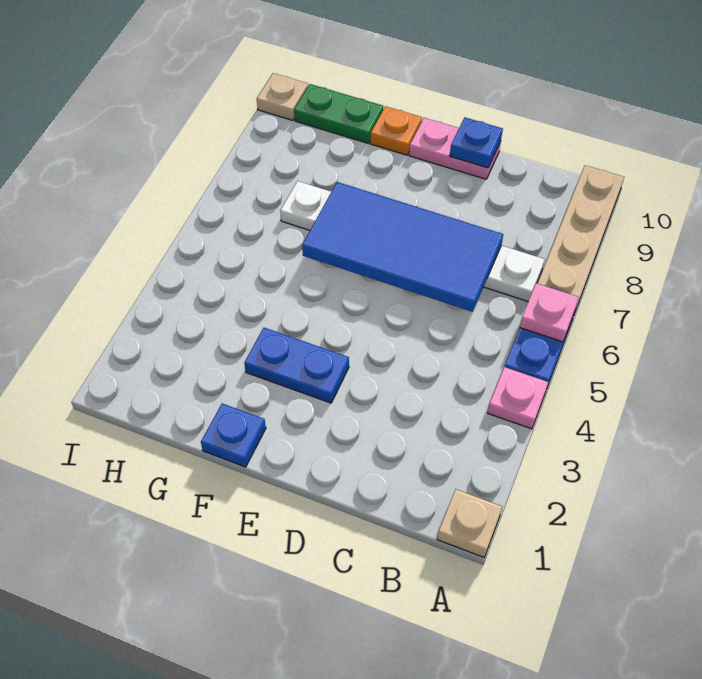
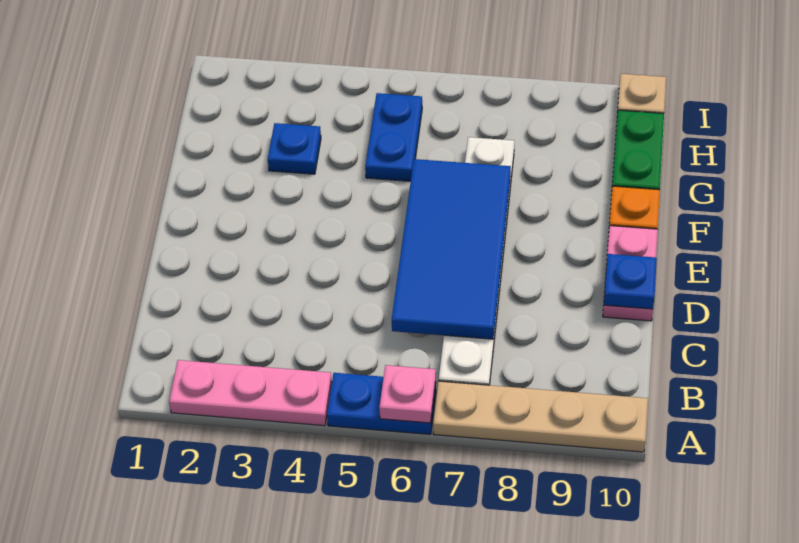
tan 1x1 plate [437,489,502,557] -> none
pink 1x1 plate [488,367,548,429] -> pink 1x3 plate [169,360,332,426]
blue 1x2 plate [244,328,349,403] -> blue 1x2 plate moved to [365,93,422,181]
blue 1x1 plate [201,403,266,467] -> blue 1x1 plate moved to [268,123,321,174]

